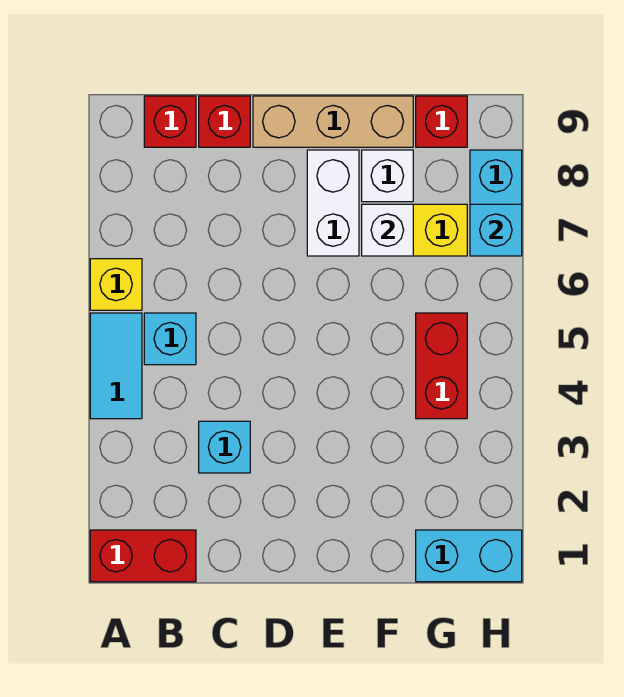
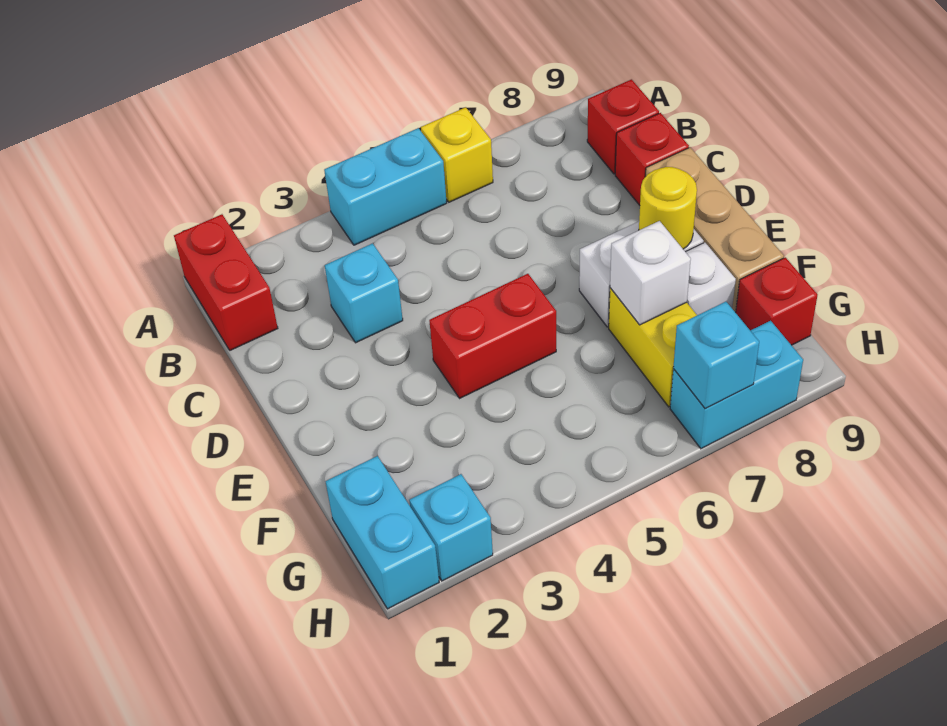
cyan 1x2 tile [90,313,142,419] -> cyan 1x2 brick [324,128,447,245]
cyan 1x1 brick [144,313,196,365] -> cyan 1x1 brick moved to [409,474,493,581]
none -> yellow 1x1 round brick [639,167,697,249]
red 1x2 brick [416,313,467,419] -> red 1x2 brick moved to [429,274,556,398]

